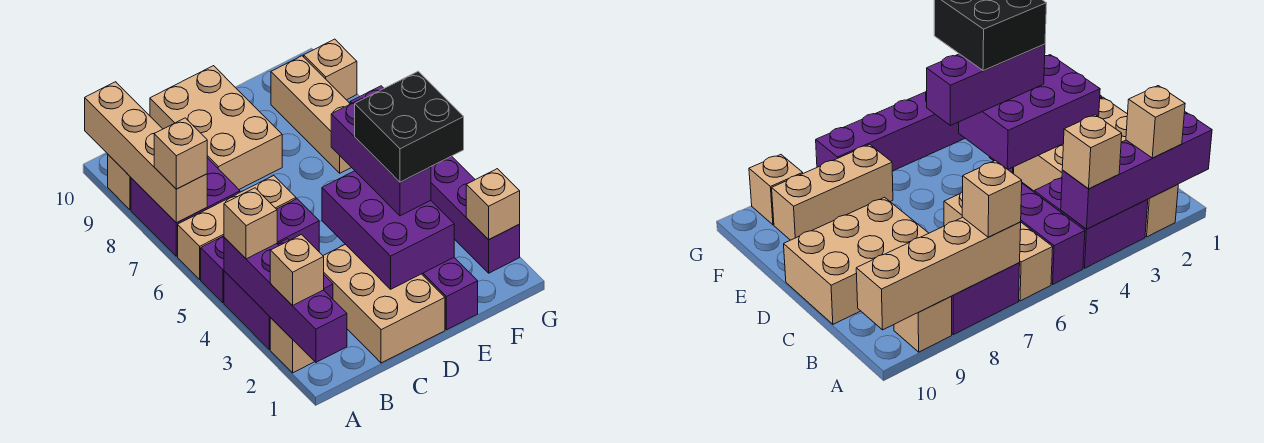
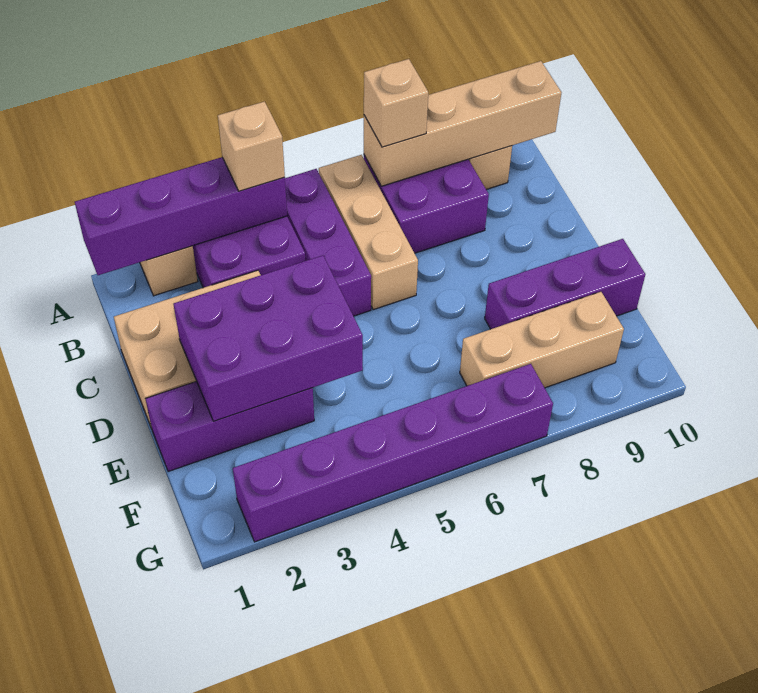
tan 1x1 brick [270,235,324,306] -> none
tan 2x3 brick [150,66,282,189] -> none
purple 1x3 brick [331,98,431,216] -> purple 1x3 brick moved to [485,239,645,329]
black 2x2 brick [355,71,464,182] -> none
tan 1x1 brick [466,169,520,240] -> none
tan 1x1 brick [304,39,357,100] -> none

